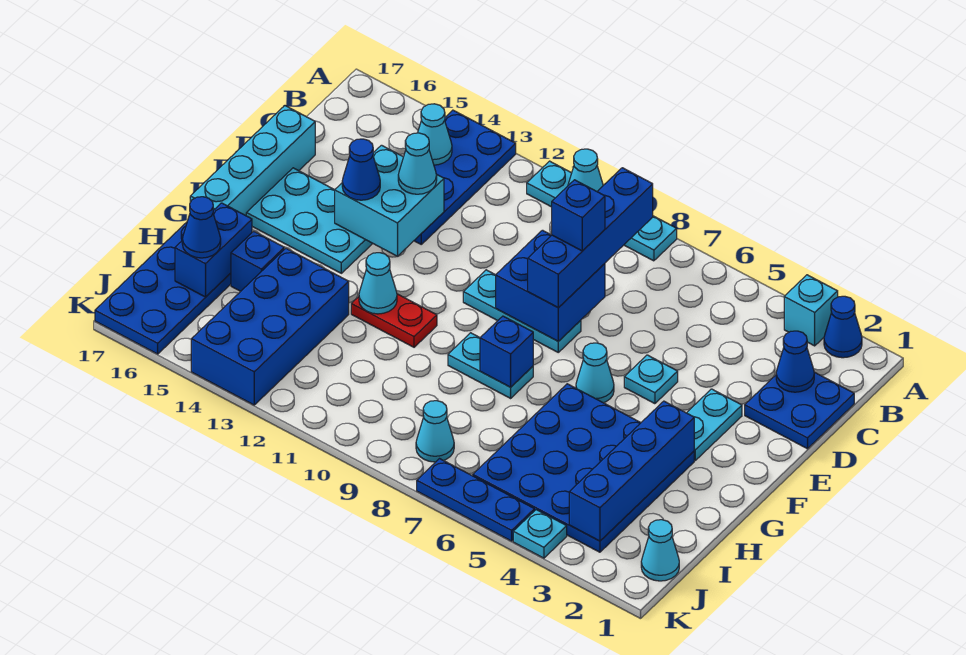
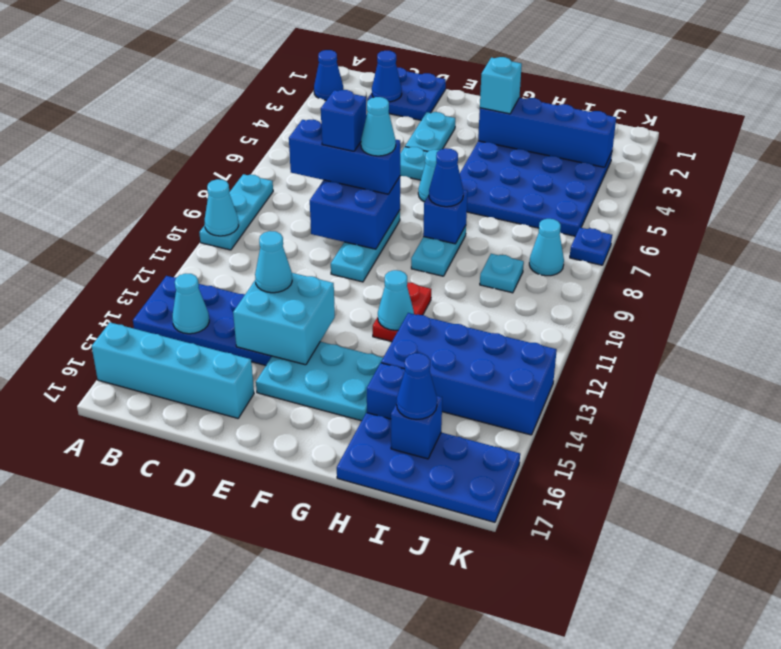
cyan 1x1 brick [784,275,838,346] -> cyan 1x1 brick moved to [480,57,522,114]
cyan 1x4 plate [527,161,677,261] -> cyan 1x3 plate [199,174,273,250]
blue 1x4 brick [528,168,653,308] -> blue 1x3 brick [289,120,400,194]
cyan 1x4 brick [190,106,315,216] -> cyan 1x4 brick moved to [92,322,254,418]
cyan 1x2 plate [687,389,742,460] -> cyan 1x2 plate turned to [405,112,455,151]
cyan 2x3 plate [246,168,373,273] -> cyan 2x3 plate turned to [256,342,383,421]
blue 1x1 cone [342,139,380,200] -> blue 1x1 cone moved to [429,148,463,207]
blue 1x2 brick [175,203,252,297] -> blue 1x1 brick [391,396,442,459]
cyan 1x1 cone [641,520,679,581] -> cyan 1x1 cone moved to [361,97,396,156]
cyan 1x1 plate [513,510,567,558] -> cyan 1x1 plate moved to [480,254,524,293]
blue 1x3 plate [417,459,534,541] -> blue 1x1 plate [570,228,612,265]

